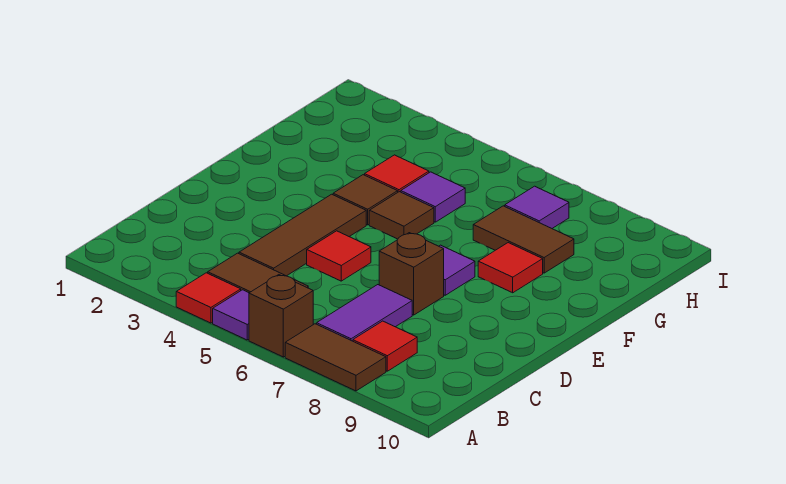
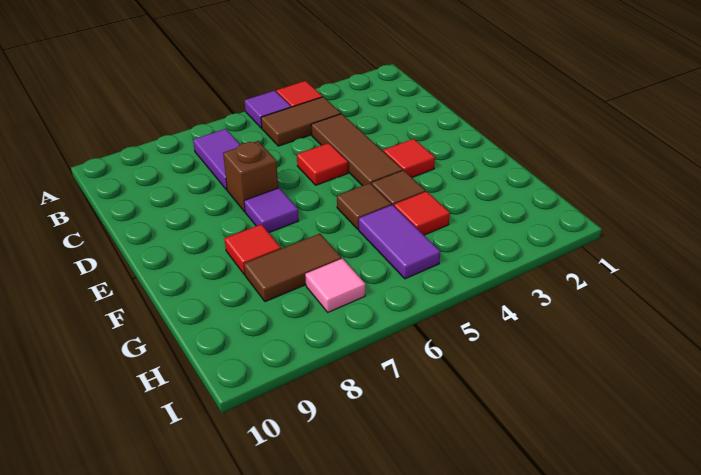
brown 1x1 brick [249,275,313,357] -> none
brown 1x2 tile [285,324,386,391] -> none
red 1x1 tile [353,321,417,371] -> red 1x1 tile moved to [383,139,435,177]
purple 1x1 tile [401,172,465,222] -> purple 1x2 tile [359,205,440,279]
purple 1x1 tile [505,186,569,228] -> pink 1x1 tile [305,259,365,312]

